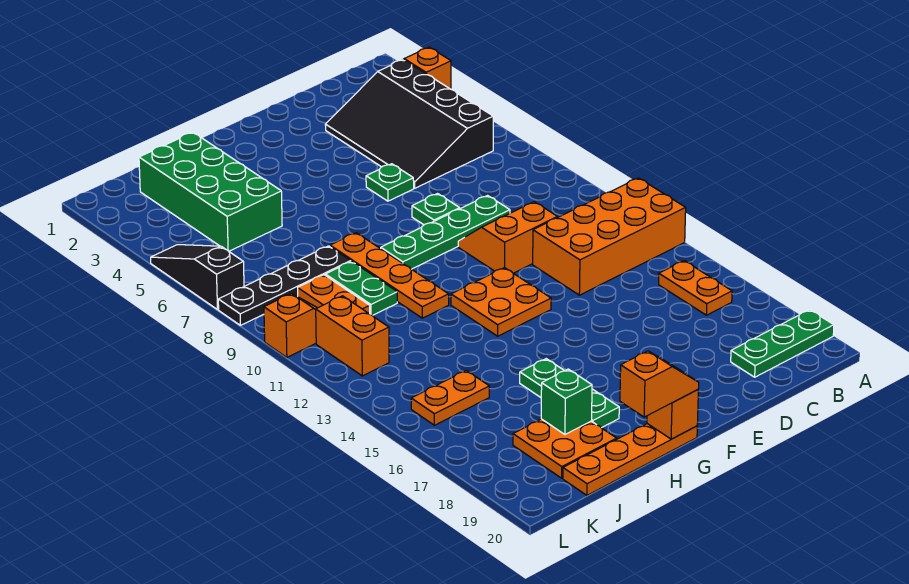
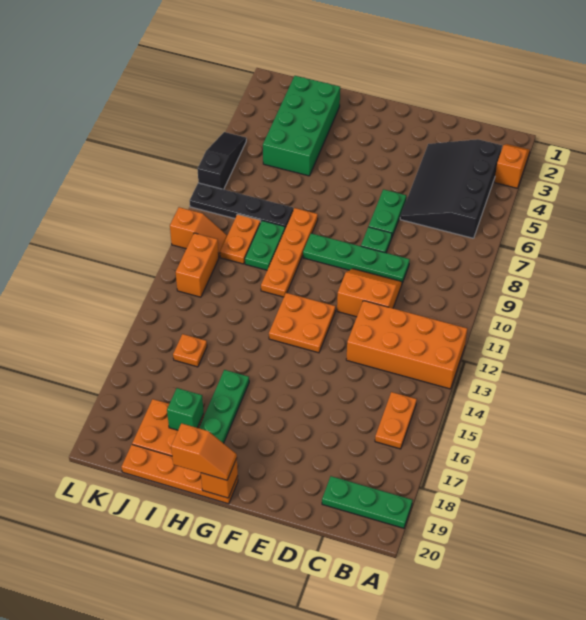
green 1x1 plate [366,164,414,201] -> green 1x2 plate [369,189,406,237]
orange 1x2 plate [411,370,489,425] -> orange 1x1 plate [173,334,207,367]

